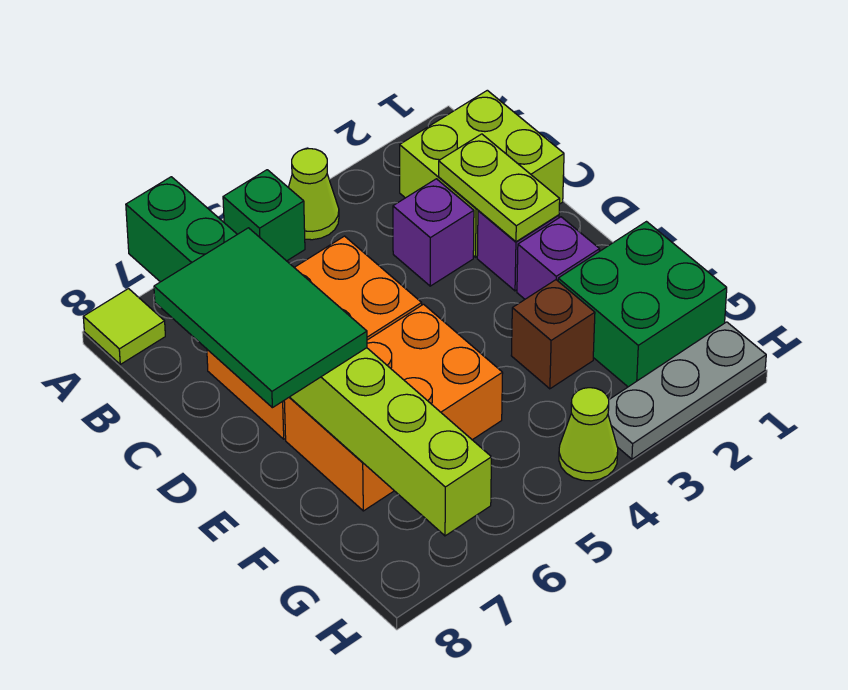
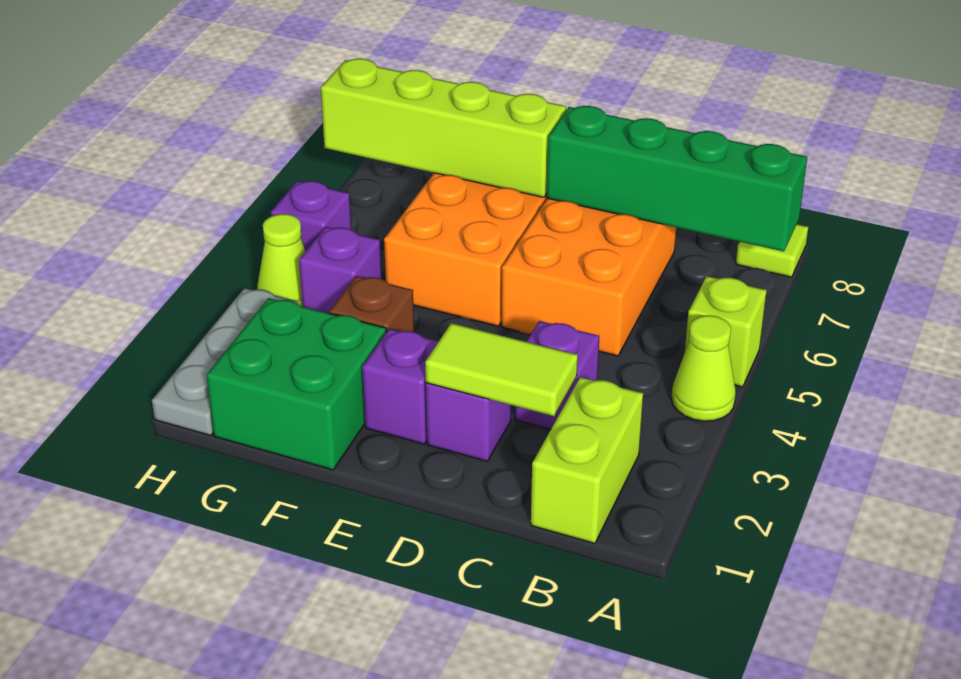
green 1x1 brick [223,170,305,261] -> lime 1x1 brick [685,276,767,387]
lime 2x2 brick [400,90,564,257] -> lime 1x2 brick [531,377,643,543]
lime 1x2 plate [439,134,560,242] -> lime 1x2 tile [425,323,578,416]
green 2x3 tile [154,228,367,408] -> none
none -> purple 1x1 brick [299,227,382,313]
none -> purple 1x1 brick [271,181,351,251]

